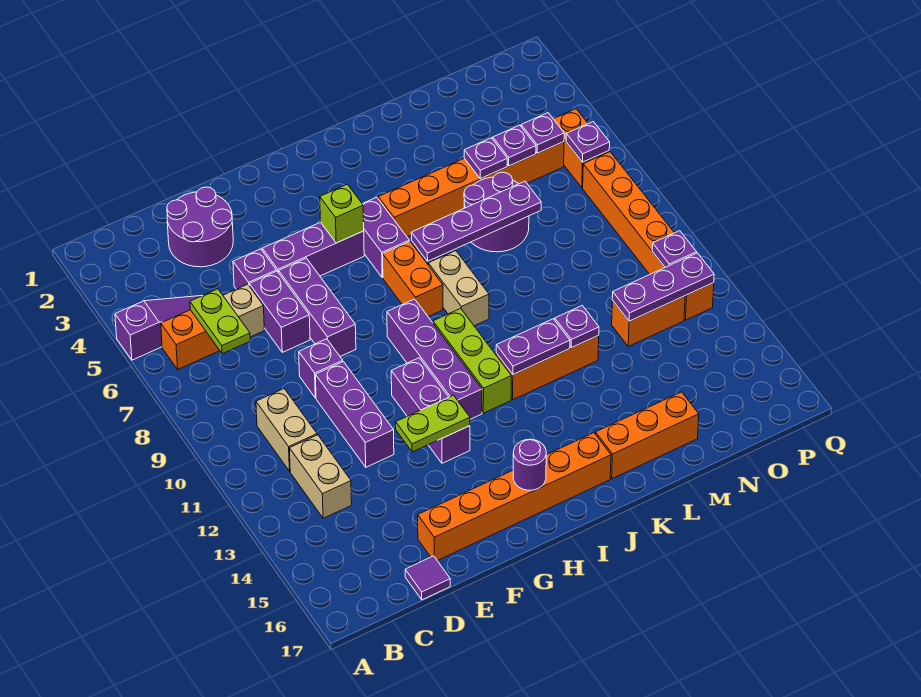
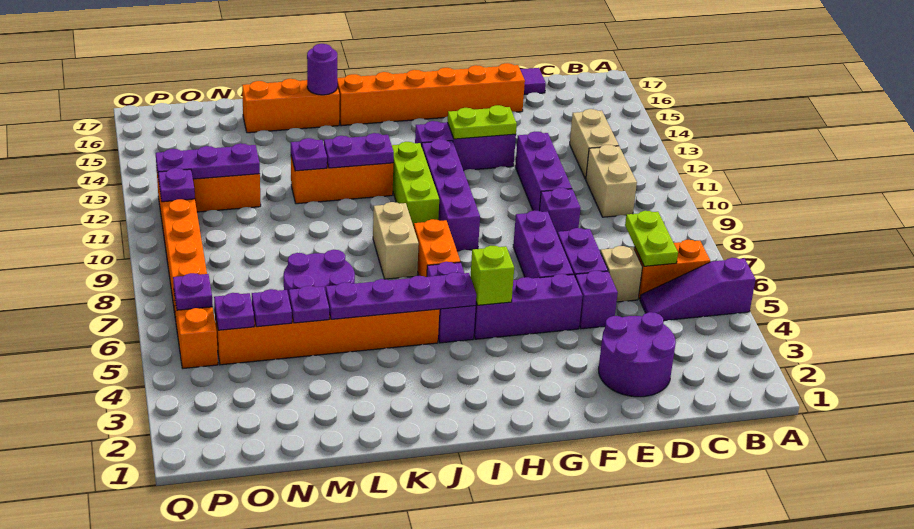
purple 1x3 brick [391,358,470,463] -> purple 1x3 brick turned to [415,121,516,170]
purple 1x1 round brick [513,439,546,490] -> purple 1x1 round brick moved to [307,44,337,95]
purple 1x4 plate [411,181,541,261] -> purple 1x4 plate moved to [326,272,476,320]

